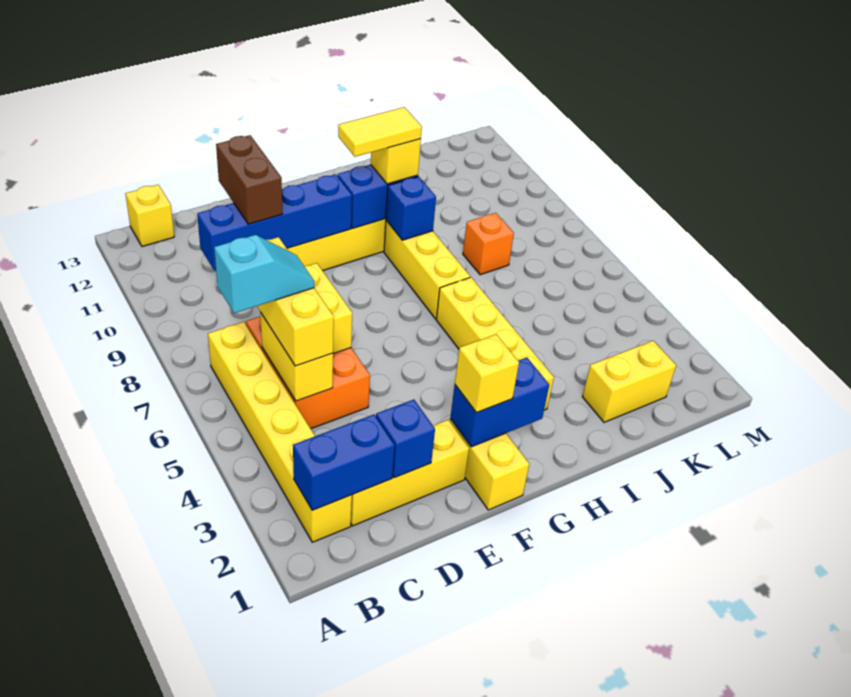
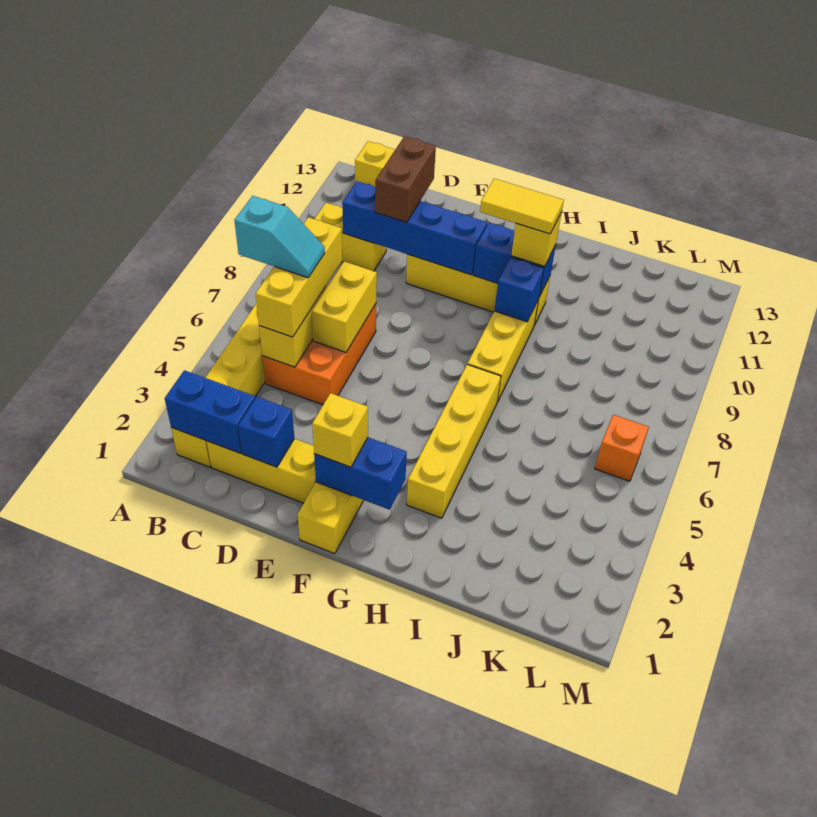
yellow 1x2 brick [582,341,676,422] -> yellow 1x2 brick moved to [315,203,386,271]
orange 1x1 brick [463,213,514,275] -> orange 1x1 brick moved to [595,415,649,481]

